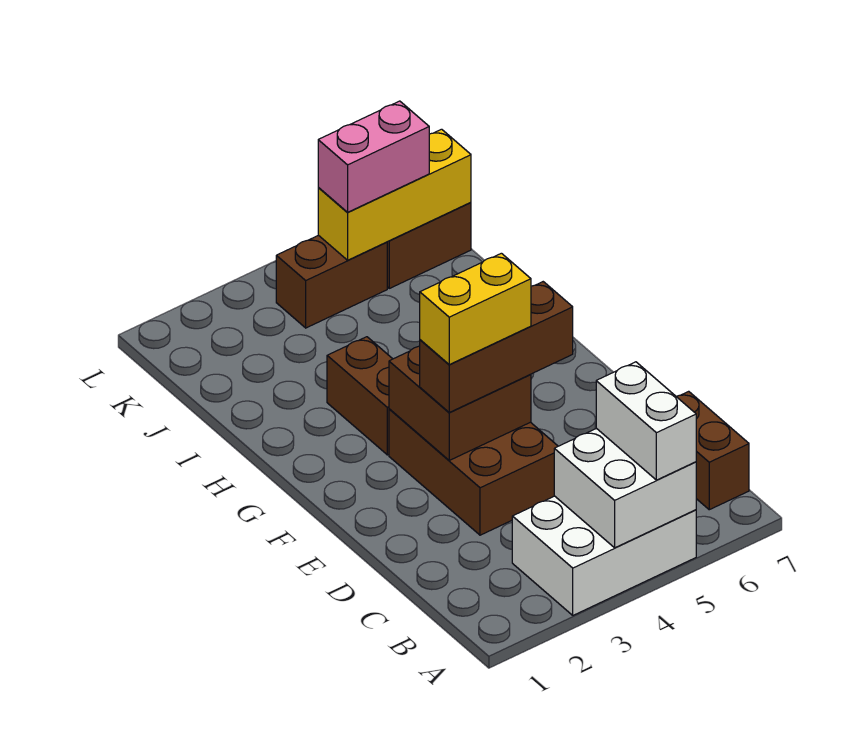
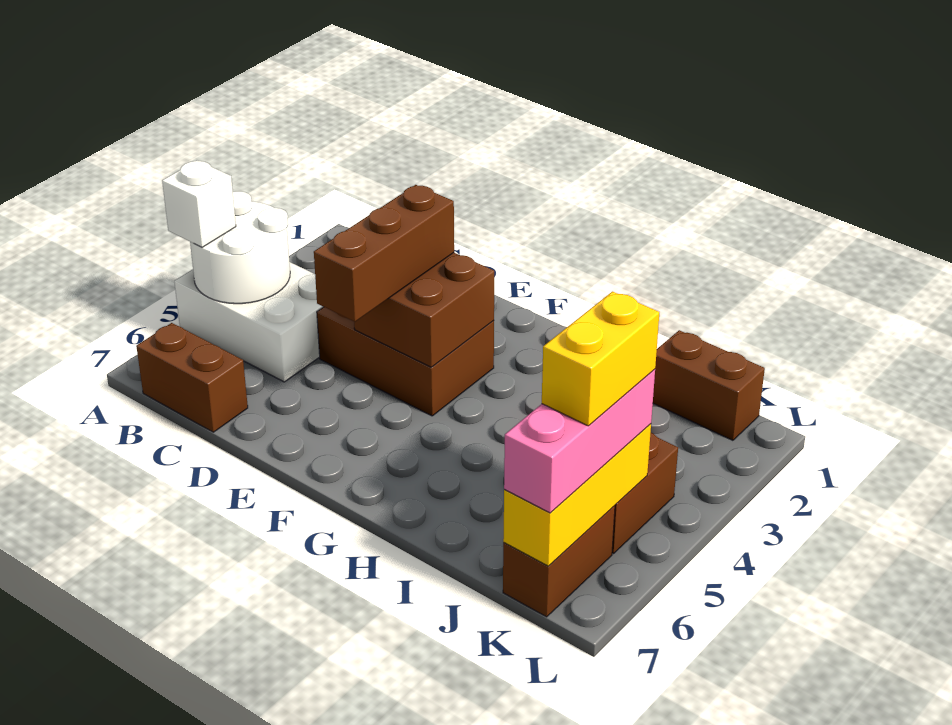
white 2x3 brick [512,496,696,615] -> white 2x3 brick turned to [174,262,323,382]
white 2x2 brick [554,428,696,548] -> white 2x2 round brick [190,191,290,304]
white 1x2 brick [596,362,696,480] -> white 1x1 brick [162,160,236,247]
yellow 1x2 brick [420,253,531,364] -> yellow 1x2 brick moved to [542,292,659,426]
brown 1x2 brick [327,337,392,455] -> brown 1x2 brick moved to [653,330,765,440]
pink 1x2 brick [318,101,429,212] -> pink 1x3 brick [504,369,655,513]

